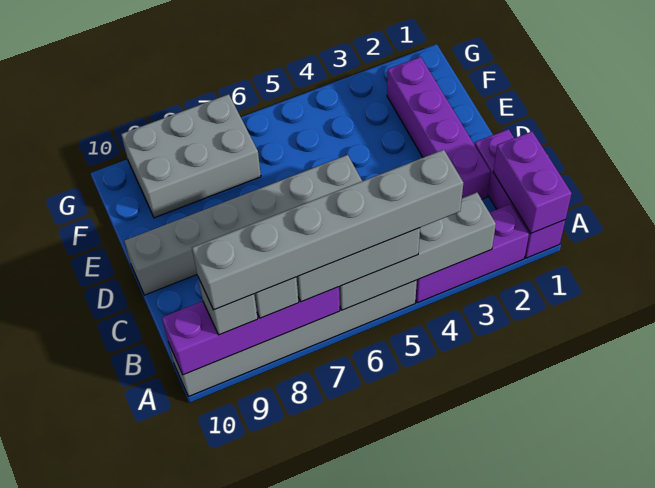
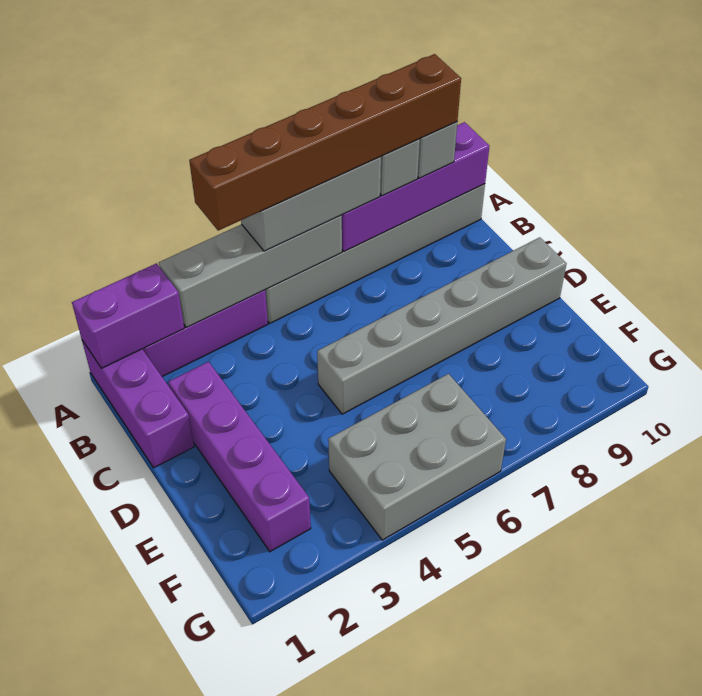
purple 1x2 brick [493,131,572,233] -> purple 1x2 brick turned to [72,263,184,368]
grey 1x6 brick [192,150,464,310] -> brown 1x6 brick [189,54,461,231]
grey 2x3 brick [121,94,261,218] -> grey 2x3 brick moved to [328,374,506,540]

